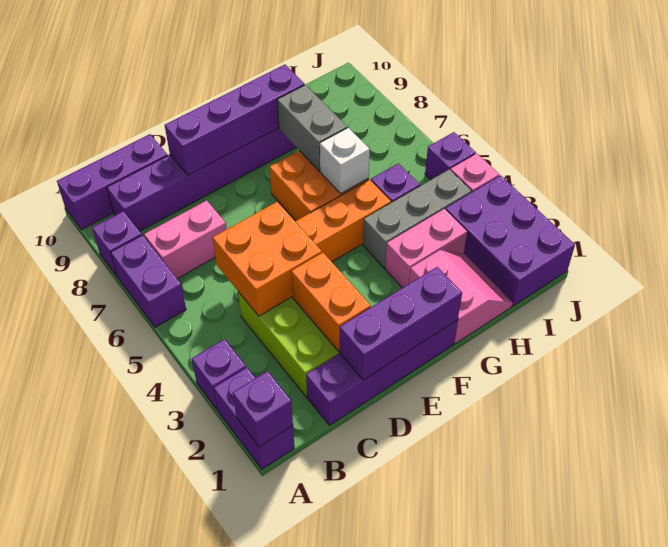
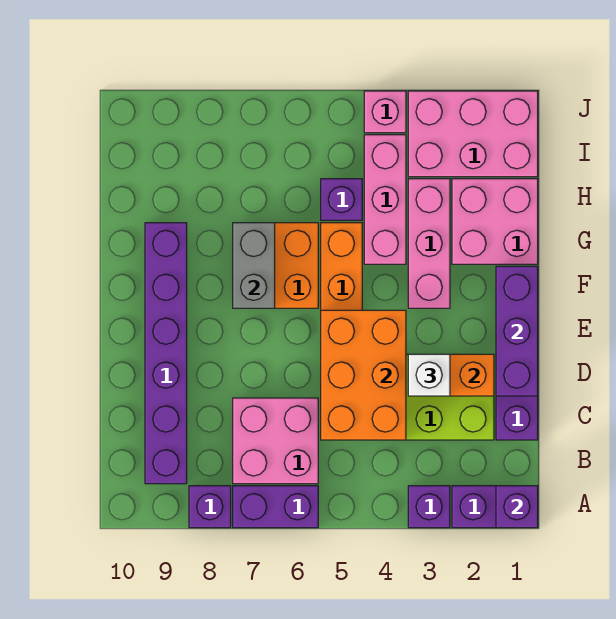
purple 1x3 brick [57,134,168,230] -> none
pink 1x2 brick [144,200,227,279] -> pink 2x2 brick [233,398,318,484]
orange 2x2 brick [213,202,322,316] -> orange 2x3 brick [321,310,406,440]
purple 1x4 brick [165,65,305,175] -> none
pink 2x2 slope [409,250,513,344] -> pink 2x2 brick [452,179,538,264]
pink 1x2 brick [385,209,467,288] -> pink 1x3 brick [408,179,450,308]
grey 1x3 brick [363,169,472,268] -> pink 1x3 brick [364,135,406,264]
white 1x1 brick [320,128,370,193] -> white 1x1 brick moved to [408,354,450,396]
grey 1x2 brick [277,85,347,171] -> grey 1x2 brick turned to [233,223,275,308]
purple 2x3 brick [446,175,575,306] -> pink 2x3 brick [408,91,538,177]
purple 1x1 brick [425,132,476,180] -> none

